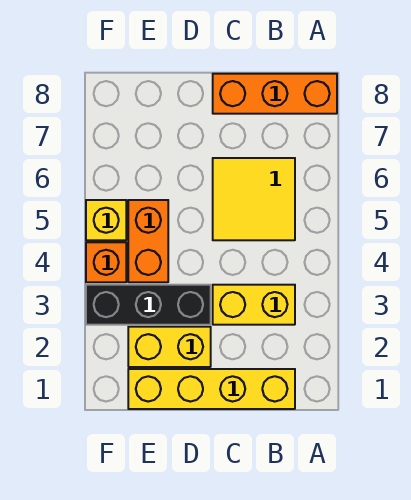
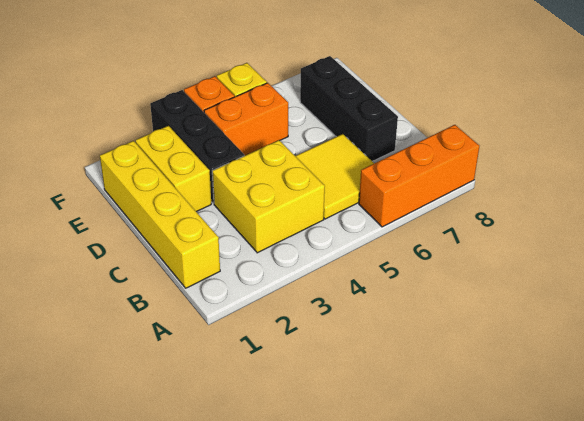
orange 1x3 brick [213,74,337,114] -> orange 1x3 brick turned to [359,125,479,227]
yellow 1x2 brick [213,285,295,325] -> yellow 2x2 brick [212,140,325,253]
none -> black 1x3 brick [300,56,398,161]

